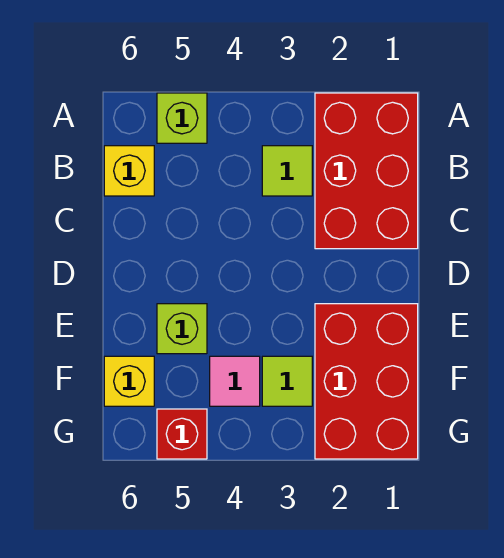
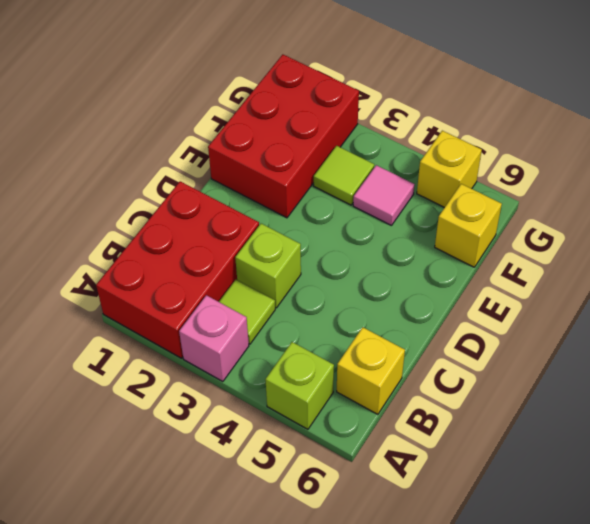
none -> pink 1x1 brick [179,295,249,382]
lime 1x1 brick [157,304,207,354] -> lime 1x1 brick moved to [235,224,301,308]
red 1x1 brick [157,409,207,459] -> yellow 1x1 brick [417,131,482,208]

